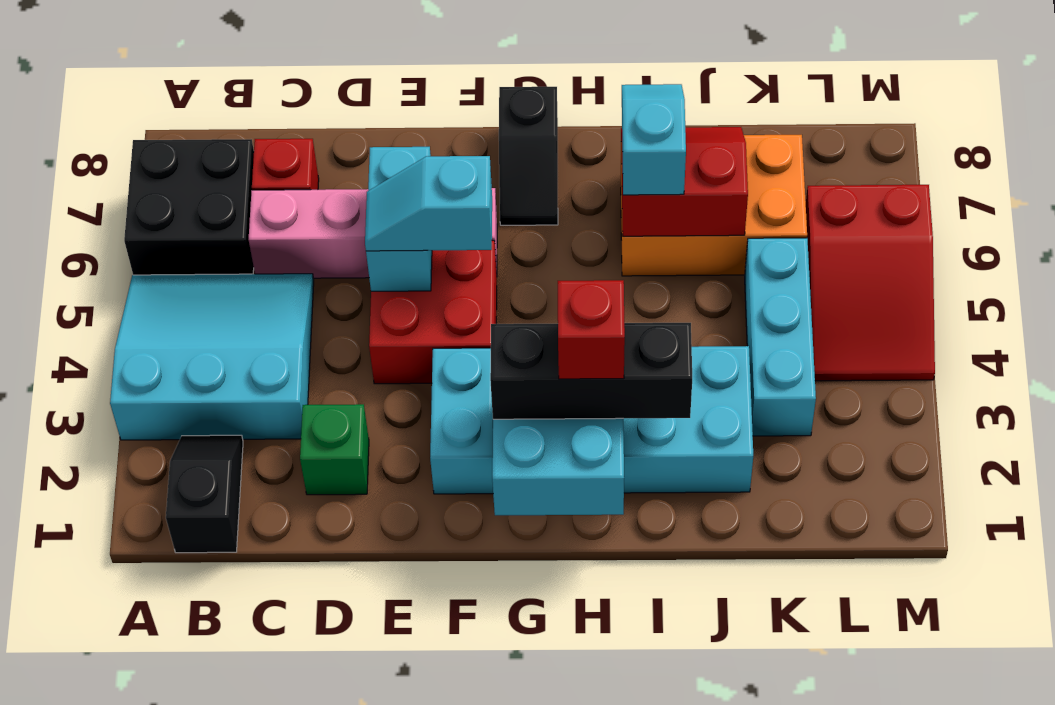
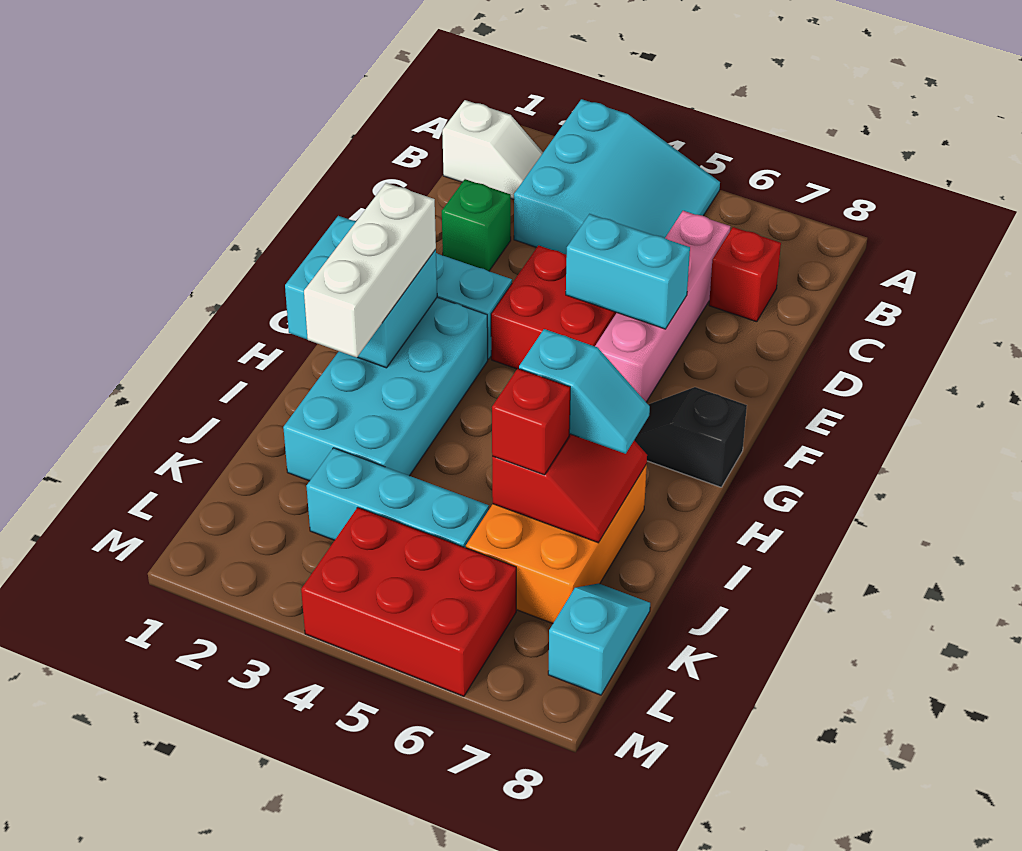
black 2x2 brick [124,139,254,275] -> none
black 1x2 slope [166,435,243,553] -> white 1x2 slope [442,100,543,199]
cyan 1x2 slope [365,156,492,251] -> cyan 1x2 slope moved to [548,583,650,695]
black 1x3 brick [490,323,692,419] -> white 1x3 brick [304,183,436,358]
red 1x1 brick [558,280,625,379] -> red 1x1 brick moved to [492,369,570,475]
red 2x3 slope [806,185,935,381] -> red 2x3 brick [301,507,516,696]

